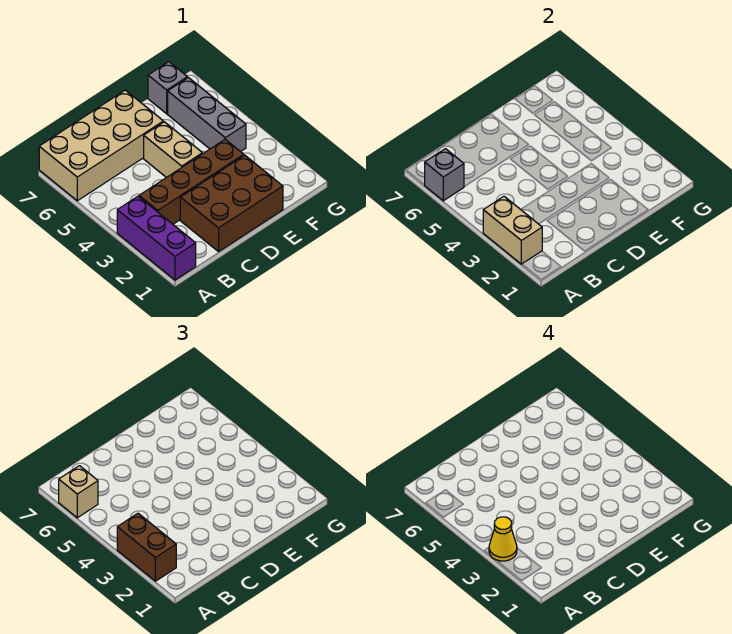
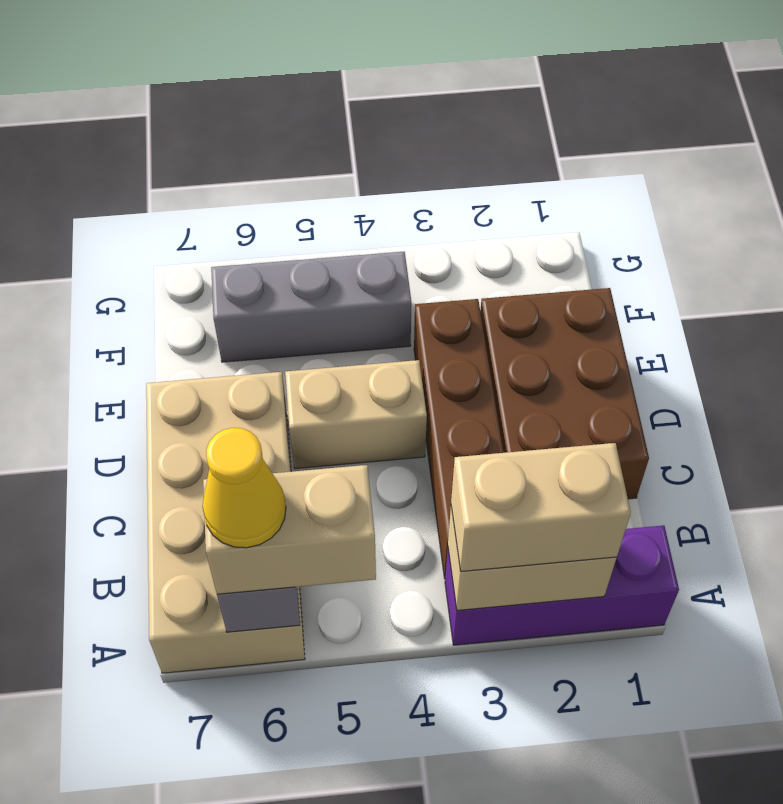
brown 1x2 brick [117,513,176,581] -> tan 1x2 brick [451,443,631,572]
yellow 1x1 cone [489,517,517,561] -> yellow 1x1 cone moved to [202,428,286,548]
tan 1x1 brick [59,466,98,518] -> tan 1x2 brick [203,465,376,594]
grey 1x1 brick [148,62,187,114] -> none

